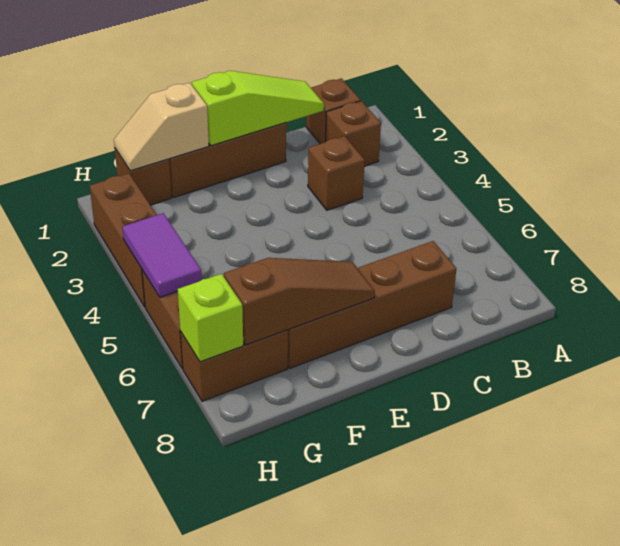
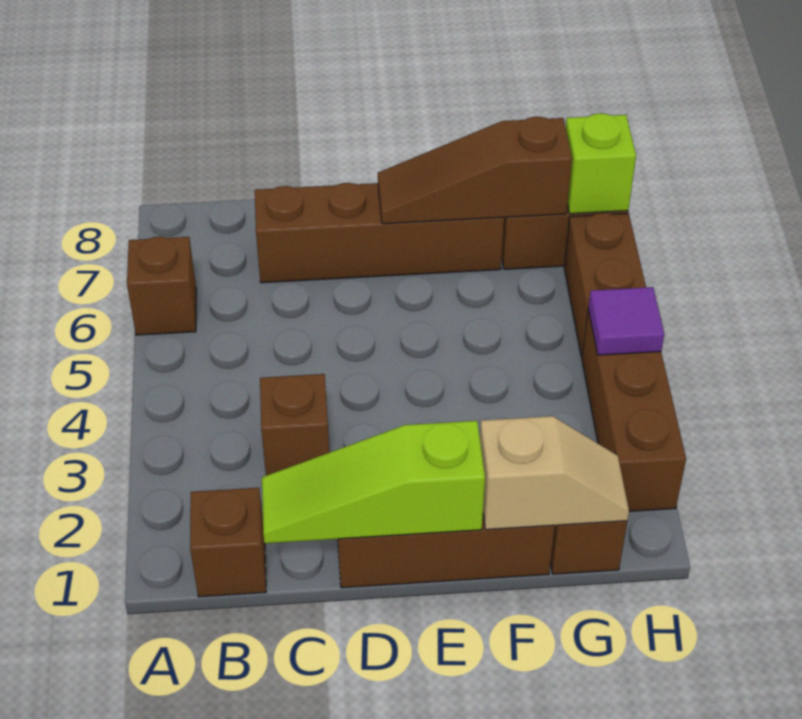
brown 1x1 brick [326,101,381,166] -> brown 1x1 brick moved to [127,237,196,335]
purple 1x2 tile [122,213,202,297] -> purple 1x1 tile [588,287,664,355]

